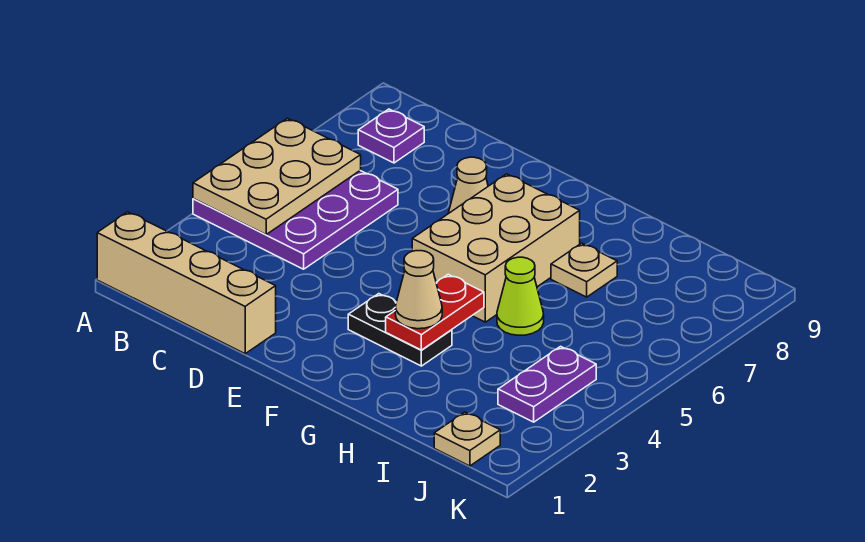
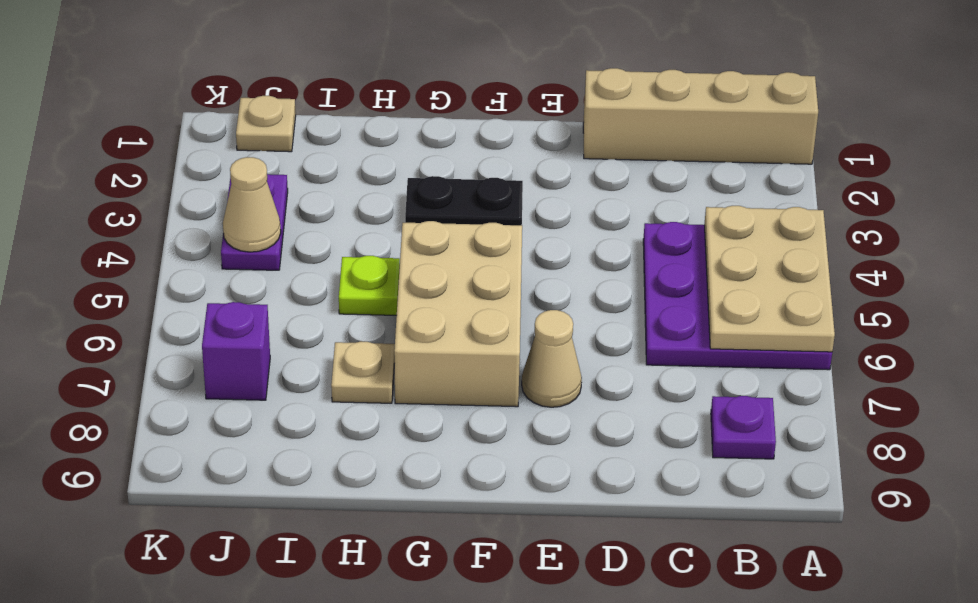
red 1x2 plate [386,274,484,350] -> none
tan 1x1 cone [395,251,442,329] -> tan 1x1 cone moved to [223,157,281,252]
lime 1x1 cone [497,257,544,335] -> lime 1x1 plate [339,256,400,315]
none -> purple 1x1 brick [202,302,270,400]

